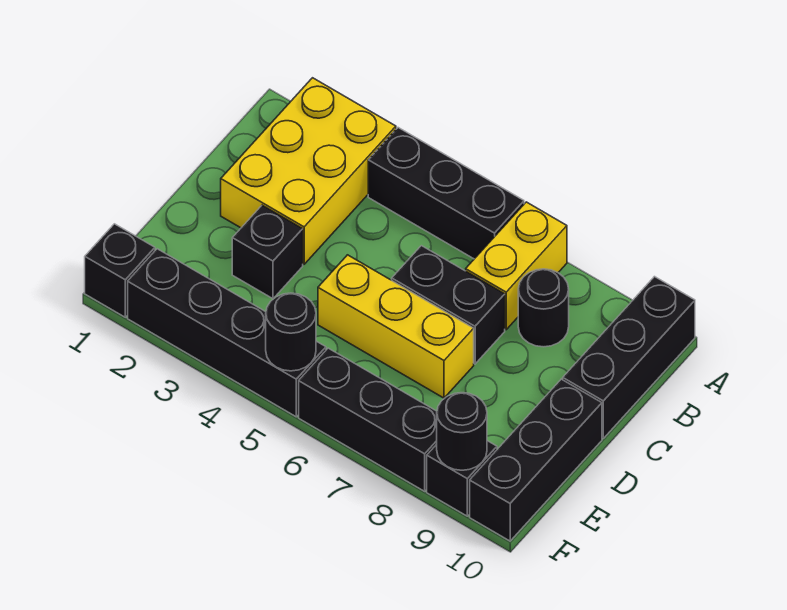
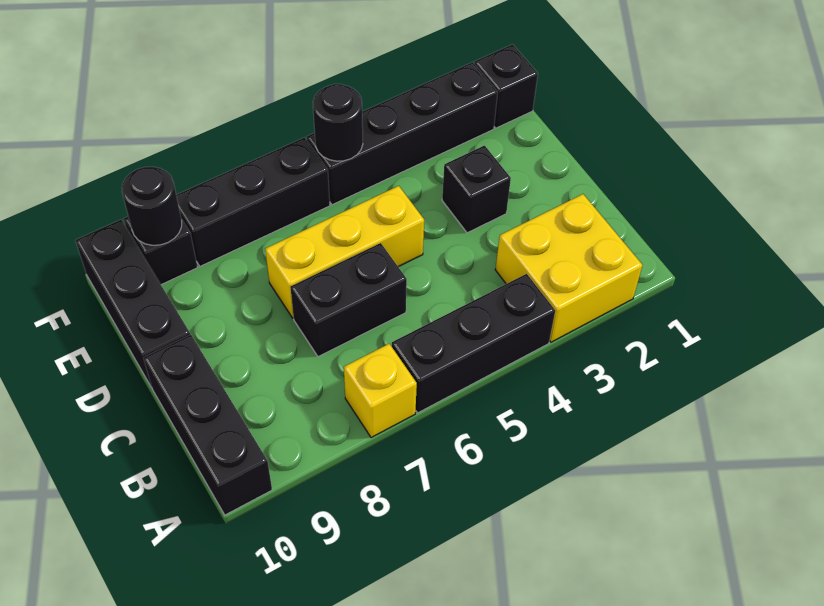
yellow 2x3 brick [221,78,396,264] -> yellow 2x2 brick [495,194,643,342]
yellow 1x2 brick [466,202,567,330] -> yellow 1x1 brick [344,344,417,438]
black 1x1 round brick [518,269,569,347] -> none

